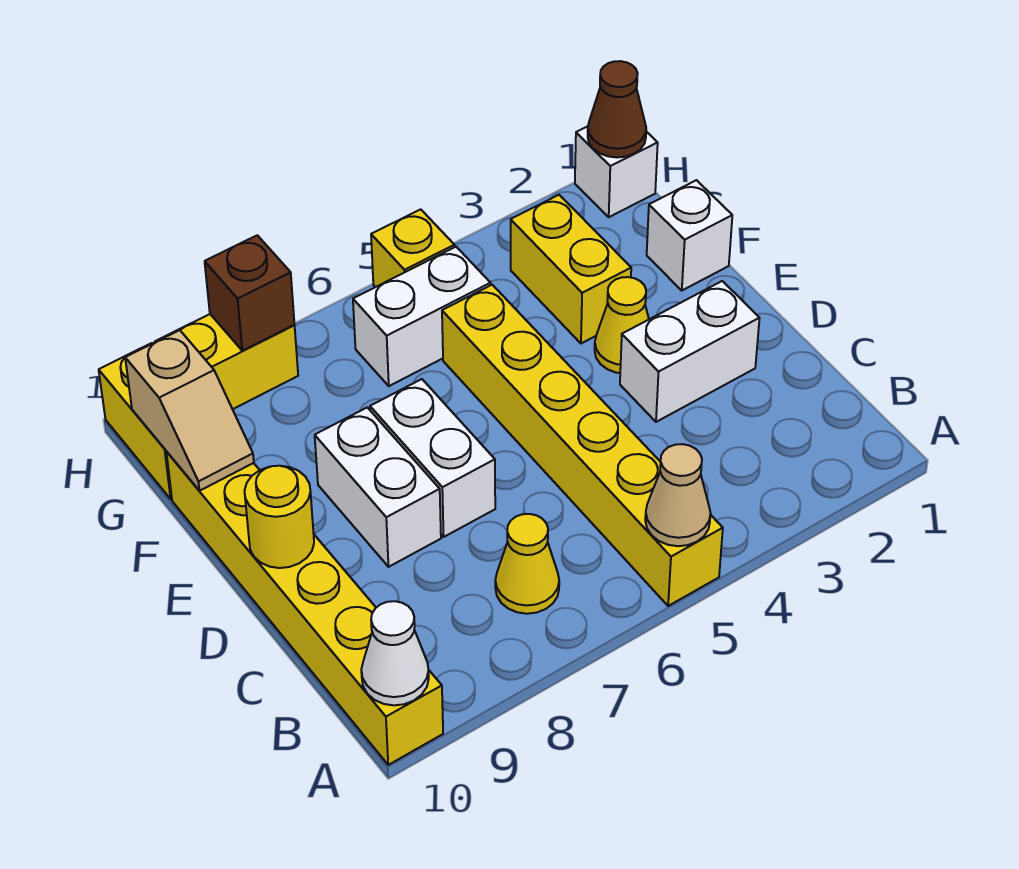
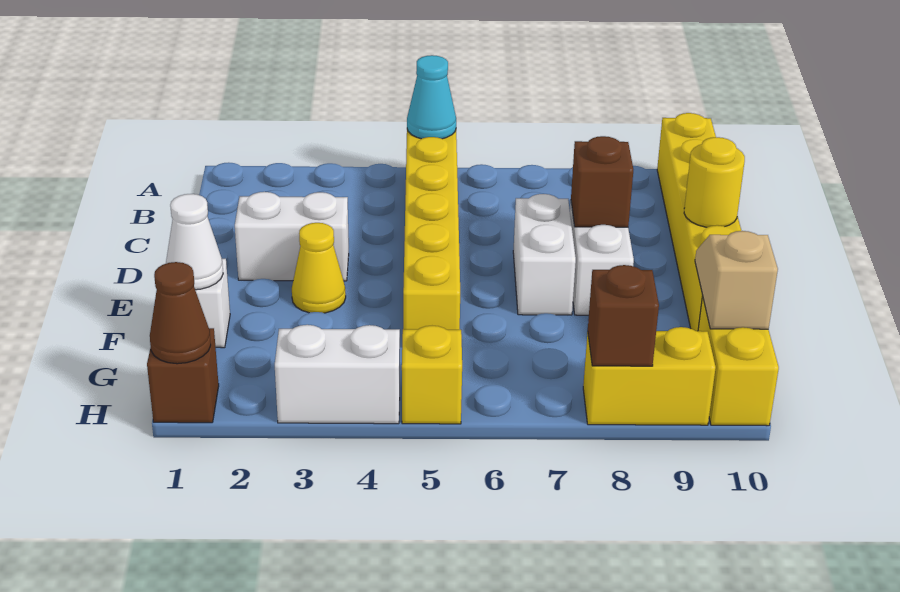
tan 1x1 cone [645,444,710,546] -> cyan 1x1 cone [407,55,456,139]
white 1x1 cone [361,601,429,705] -> white 1x1 cone moved to [166,194,223,290]
yellow 1x1 cone [495,514,559,614] -> none
none -> brown 1x1 brick [571,136,633,227]
yellow 1x2 brick [511,195,631,344] -> none
white 1x2 brick [353,247,491,386] -> white 1x2 brick moved to [275,325,400,424]
white 1x1 brick [575,126,658,217] -> brown 1x1 brick [147,328,219,423]

